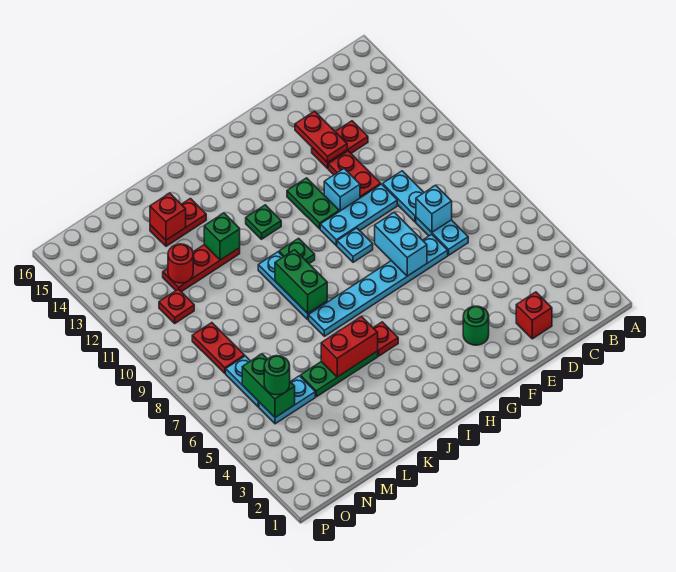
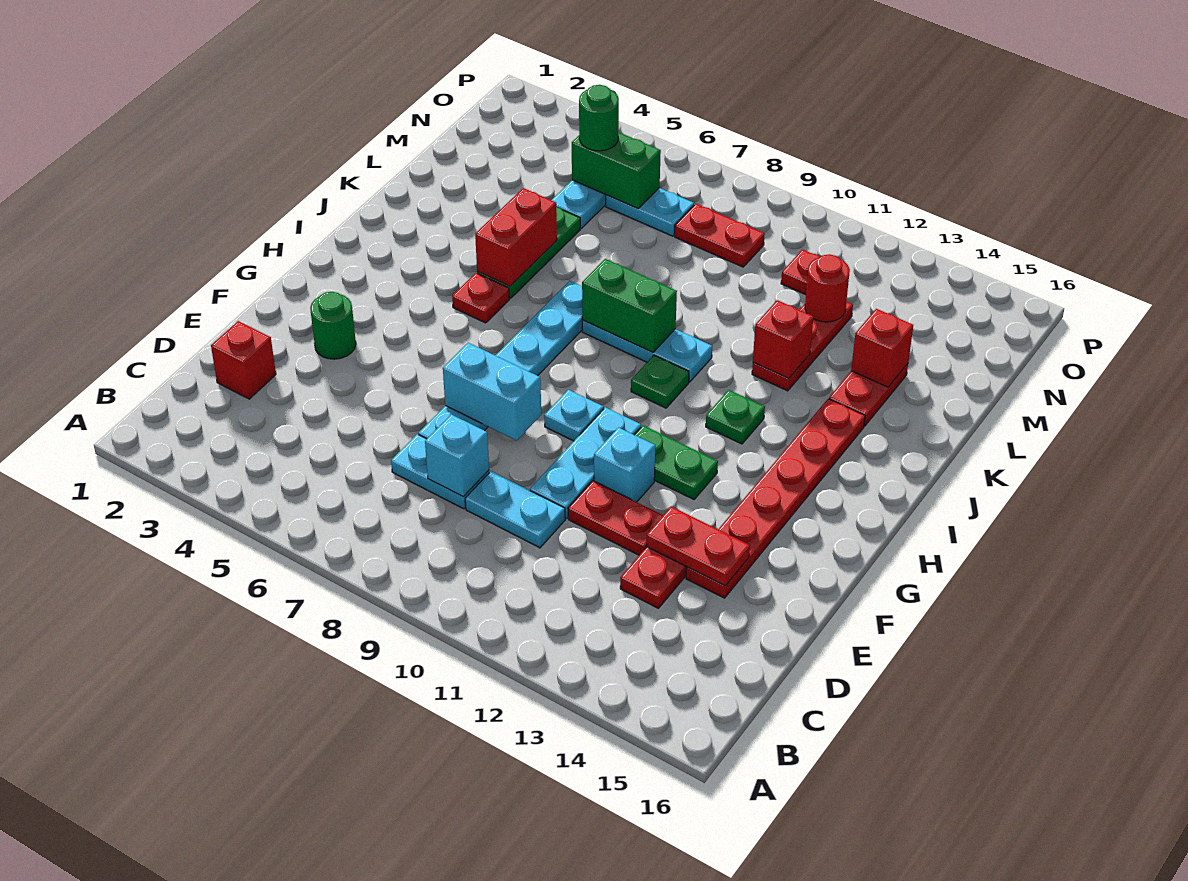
none -> red 1x6 plate [686,399,865,598]
green 1x1 brick [204,213,240,260] -> red 1x1 brick [753,300,814,379]

